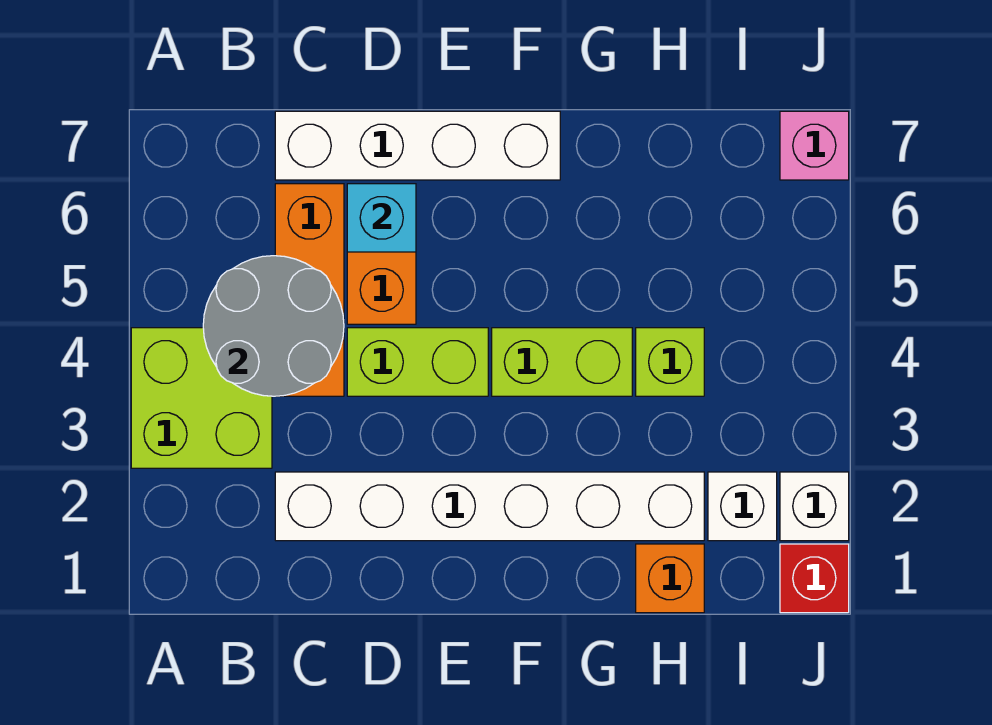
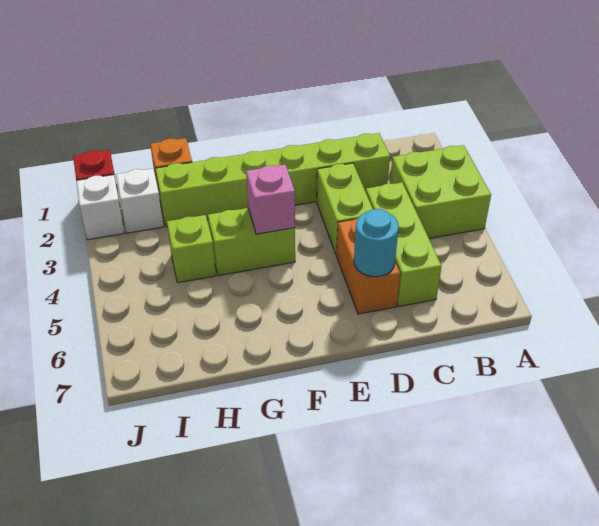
grey 2x2 round brick [203,256,344,396] -> none
white 1x6 brick [275,472,704,541] -> lime 1x6 brick [155,133,390,227]
orange 1x3 brick [275,184,344,396] -> lime 1x3 brick [366,182,441,306]
white 1x4 brick [275,111,560,180] -> none
lime 1x2 brick [347,328,488,396] -> lime 1x2 brick turned to [317,163,373,255]
cyan 1x1 brick [347,184,416,252] -> cyan 1x1 round brick [354,209,399,277]
pink 1x1 brick [780,111,849,180] -> pink 1x1 brick moved to [246,165,295,234]

